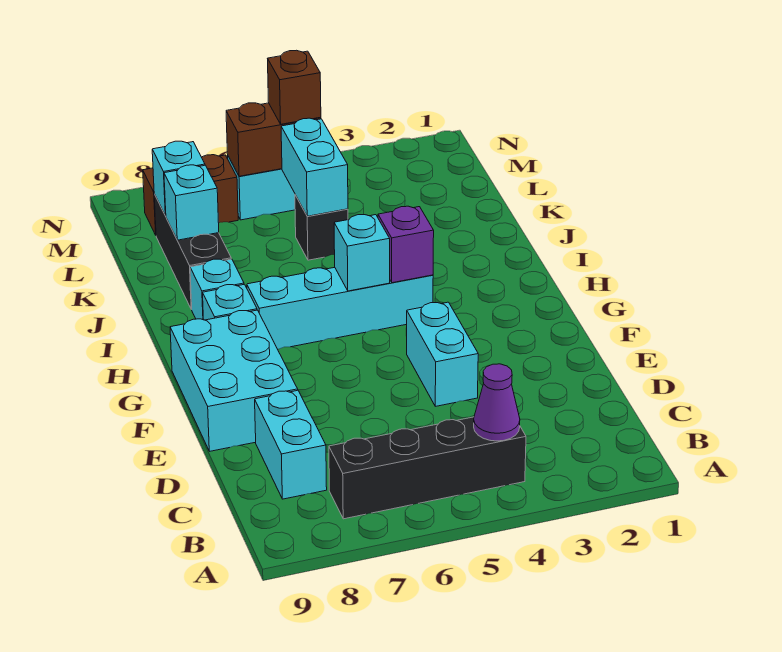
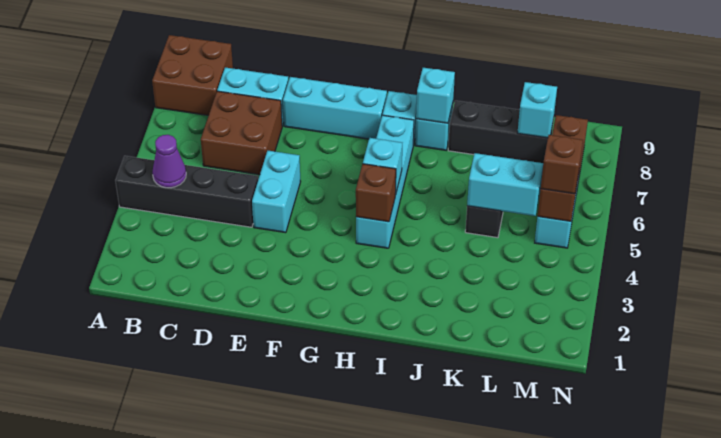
none -> brown 2x2 brick [152,35,233,115]
black 1x4 brick [329,417,526,519] -> black 1x4 brick turned to [115,156,258,227]
none -> brown 2x2 brick [201,91,282,175]
cyan 1x2 brick [407,302,478,406] -> cyan 1x2 brick turned to [252,151,301,233]
cyan 2x3 brick [170,310,298,451] -> cyan 1x3 brick [283,77,387,139]
purple 1x1 brick [378,206,434,283] -> brown 1x1 brick [356,164,396,222]
cyan 1x1 brick [164,165,219,240] -> cyan 1x1 brick moved to [416,68,455,123]

